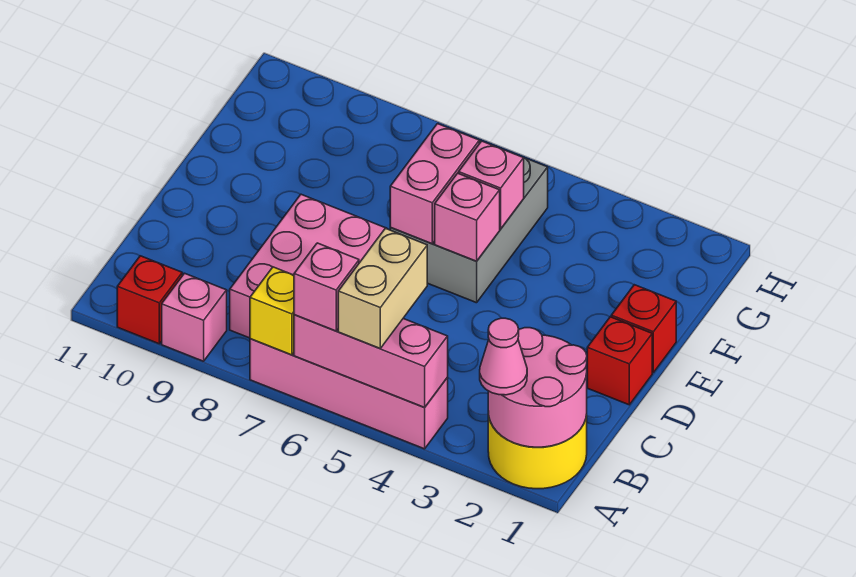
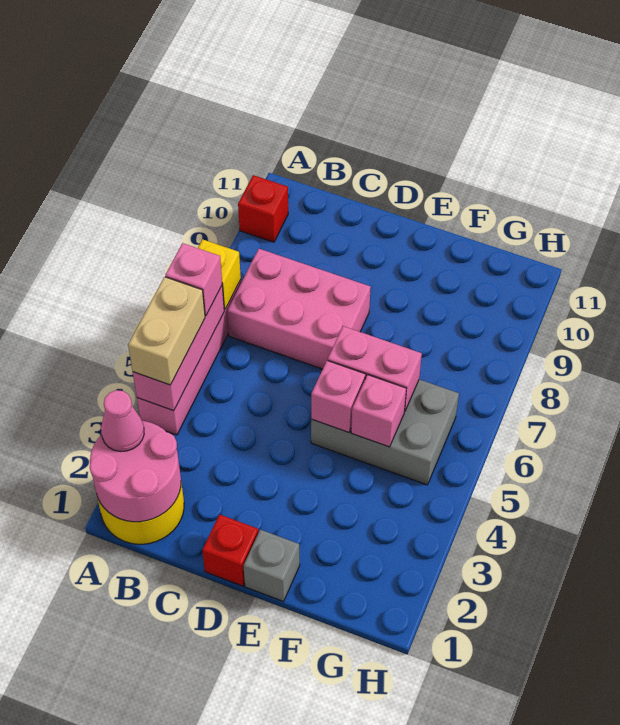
tan 1x2 brick [338,228,427,348] -> tan 1x2 brick turned to [128,277,205,385]
pink 1x1 brick [162,273,227,361] -> none
red 1x1 brick [611,285,676,372] -> grey 1x1 brick [244,530,300,601]

